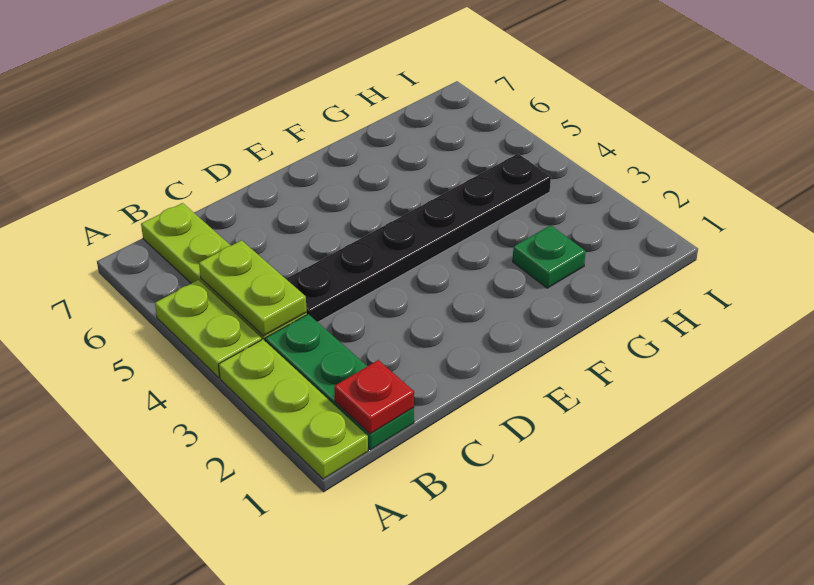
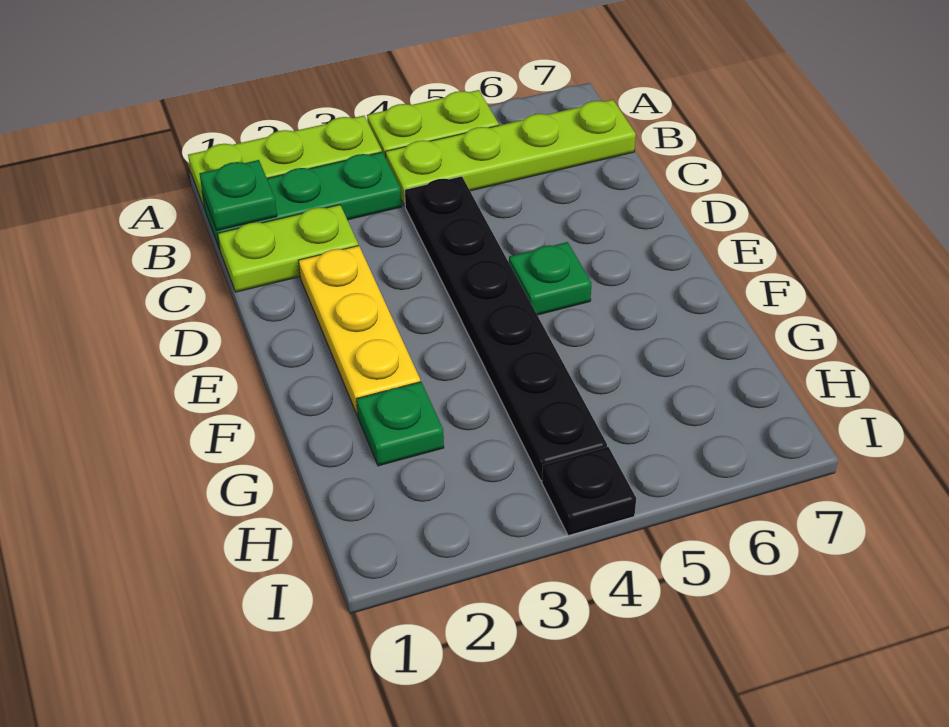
red 1x1 plate [334,360,414,434] -> green 1x1 plate [199,160,277,231]
lime 1x2 plate [199,240,307,336] -> lime 1x2 plate moved to [218,205,358,292]
none -> yellow 1x3 plate [298,246,420,415]
none -> green 1x1 plate [509,242,592,315]
none -> black 1x1 plate [542,447,636,536]

